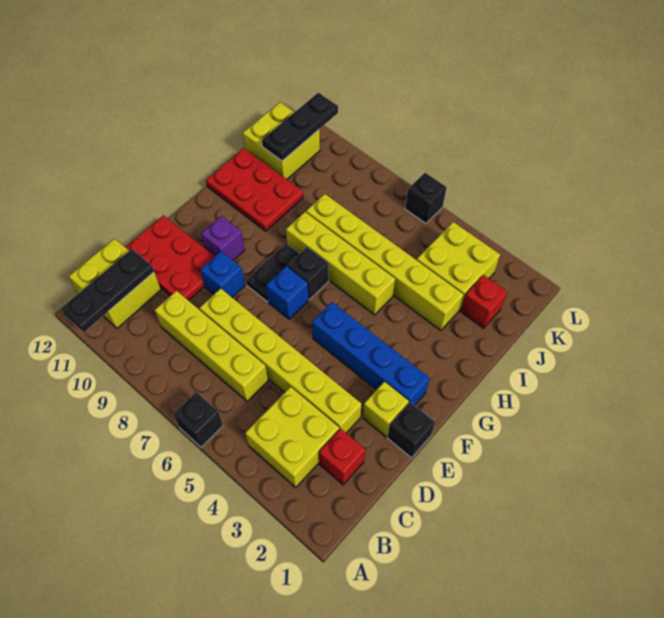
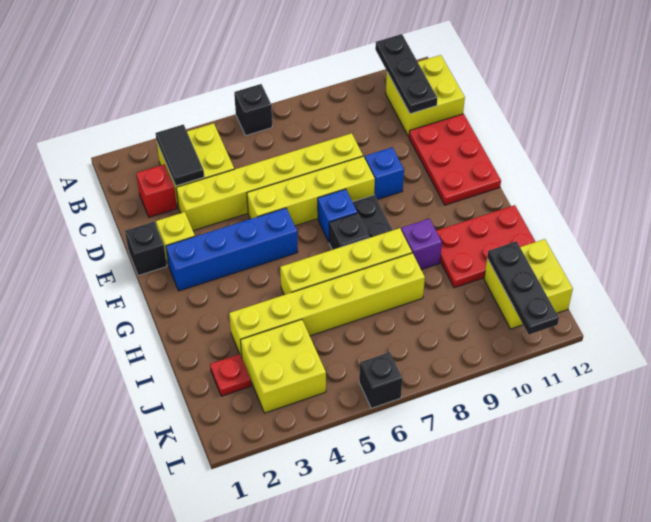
none -> black 1x2 tile [156,125,204,186]
yellow 1x4 brick [155,291,268,402] -> yellow 1x4 brick moved to [247,156,375,226]
red 2x3 plate [125,215,215,301] -> red 2x3 plate turned to [409,114,501,205]
purple 1x1 brick [201,216,245,261] -> purple 1x1 brick moved to [401,219,442,270]
red 1x1 brick [461,275,507,328] -> red 1x1 plate [210,354,251,396]

